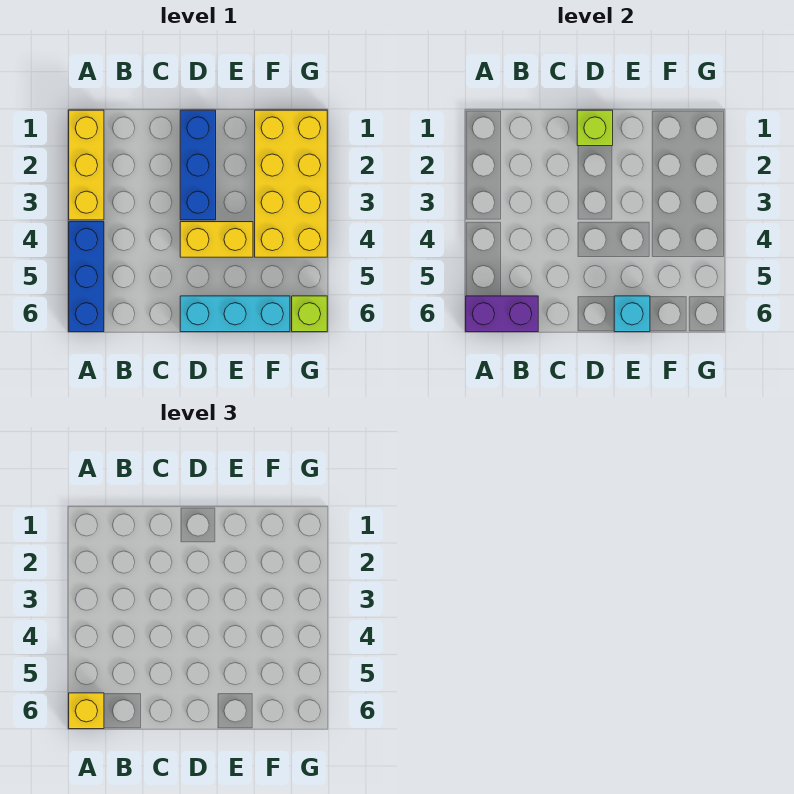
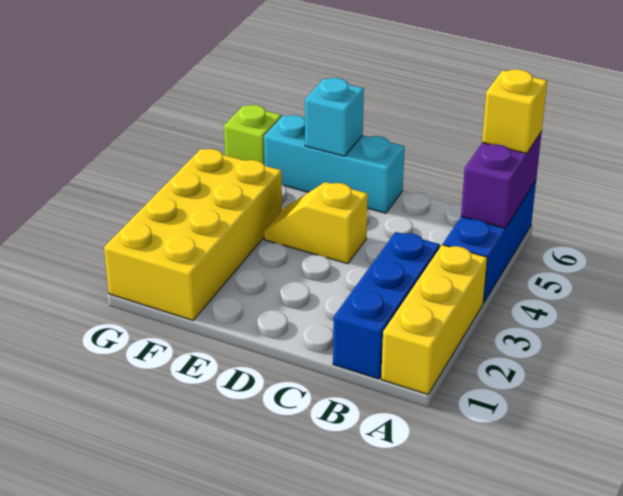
purple 1x2 brick [466,296,538,332] -> purple 1x2 brick turned to [461,131,542,228]
blue 1x3 brick [180,110,216,220] -> blue 1x3 brick moved to [333,232,440,379]
lime 1x1 brick [577,110,613,146] -> none
yellow 1x2 brick [180,222,253,257] -> yellow 1x2 slope [264,182,368,264]

